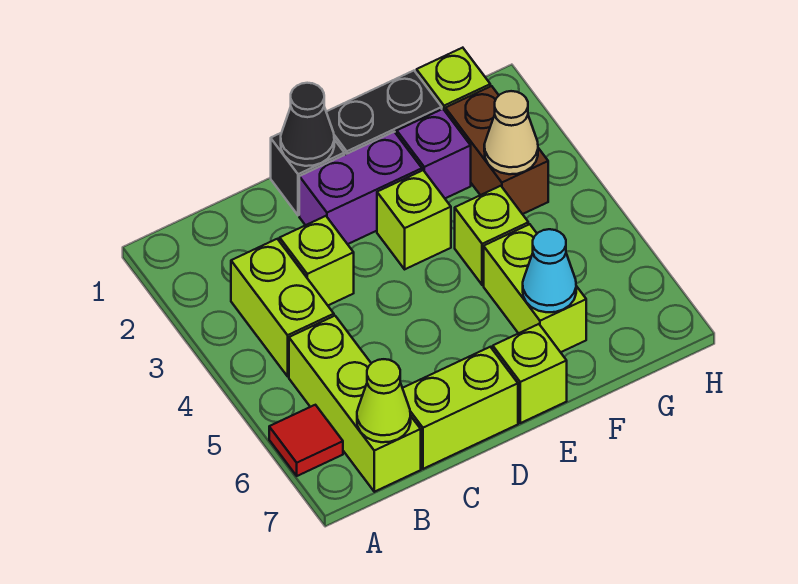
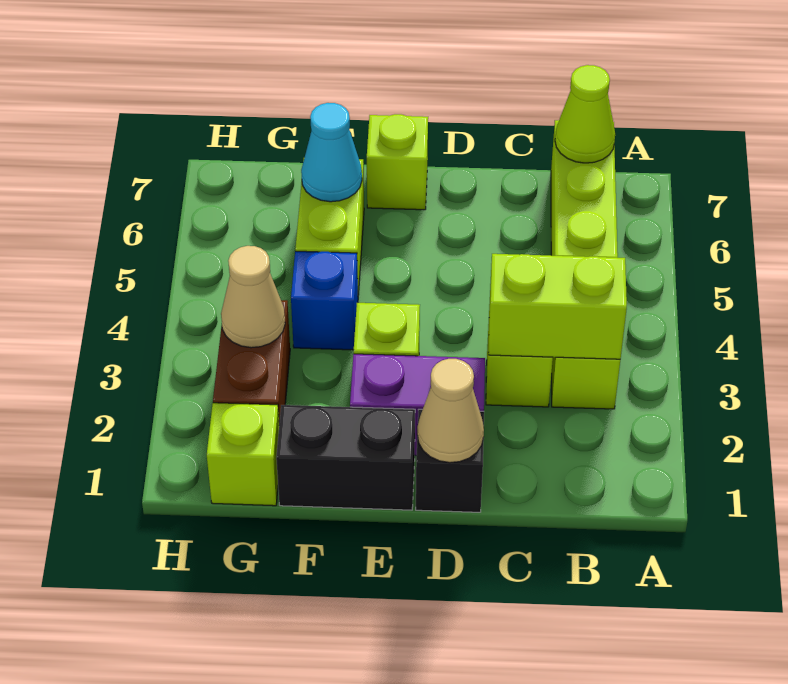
red 1x1 tile [269,405,343,476] -> none
lime 1x2 brick [403,347,518,469] -> lime 1x2 brick moved to [488,254,627,359]
black 1x1 cone [281,83,334,166] -> tan 1x1 cone [417,359,484,463]
purple 1x1 brick [397,109,471,198] -> none
lime 1x1 brick [455,186,528,285] -> blue 1x1 brick [291,251,358,350]

